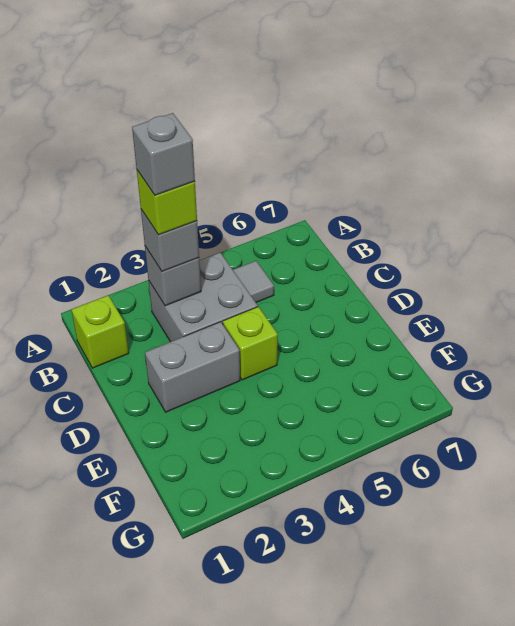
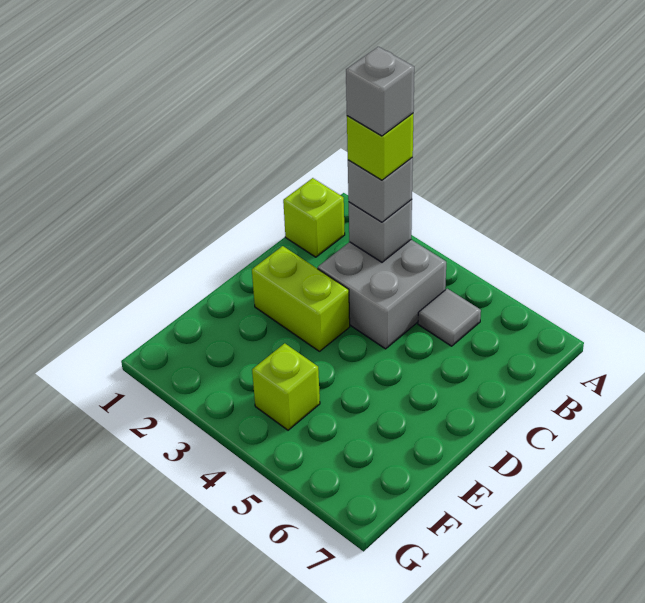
grey 1x2 brick [145,322,240,412] -> lime 1x2 brick [252,246,350,351]
lime 1x1 brick [223,307,278,380] -> lime 1x1 brick moved to [252,343,320,430]

